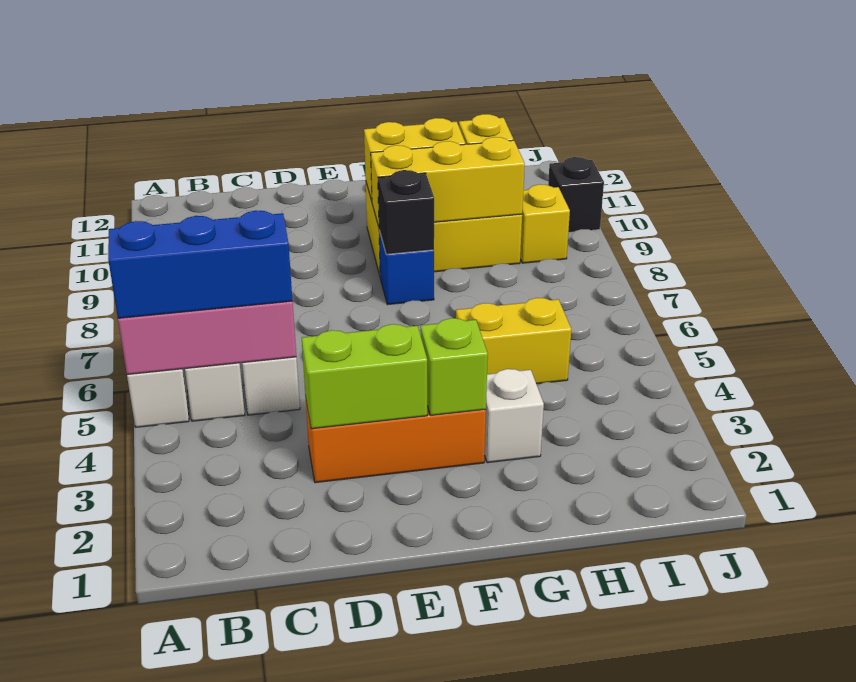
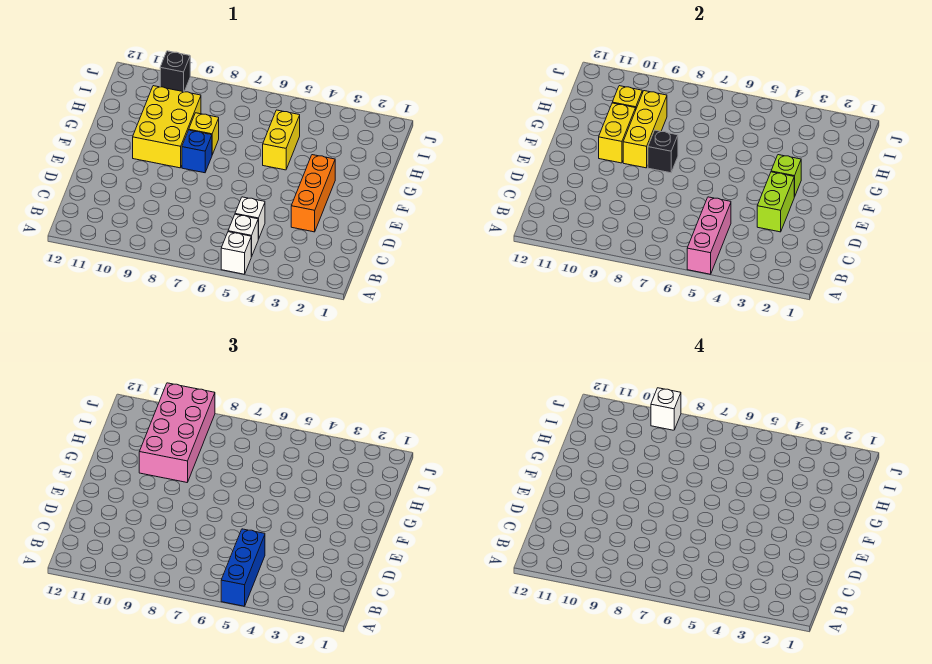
white 1x1 brick [485,369,544,463] -> white 1x1 brick moved to [651,388,681,430]
none -> pink 2x4 brick [139,383,215,482]
yellow 1x1 brick [520,184,570,263] -> yellow 1x1 brick moved to [189,113,219,155]

